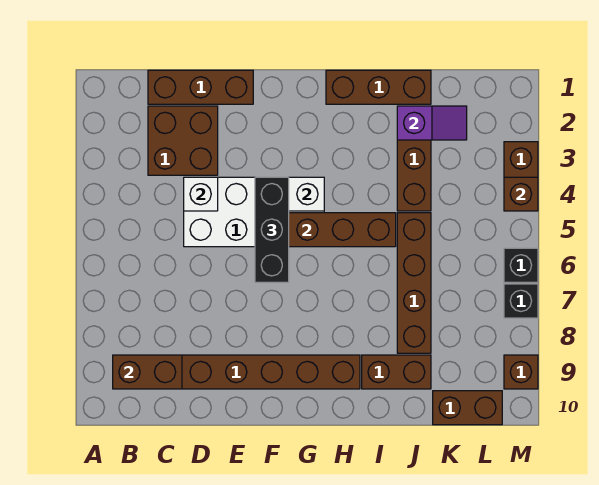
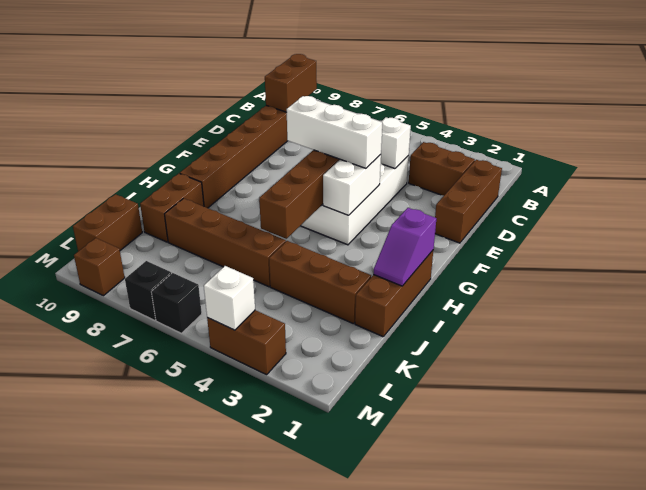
brown 2x2 brick [148,106,218,175] -> brown 1x2 brick [409,142,475,195]
black 1x3 brick [255,177,289,282] -> white 1x3 brick [287,96,382,168]
purple 1x2 slope [397,106,467,140] -> purple 1x2 slope moved to [373,208,436,286]
brown 1x1 brick [504,177,538,211] -> white 1x1 brick [204,266,255,330]

